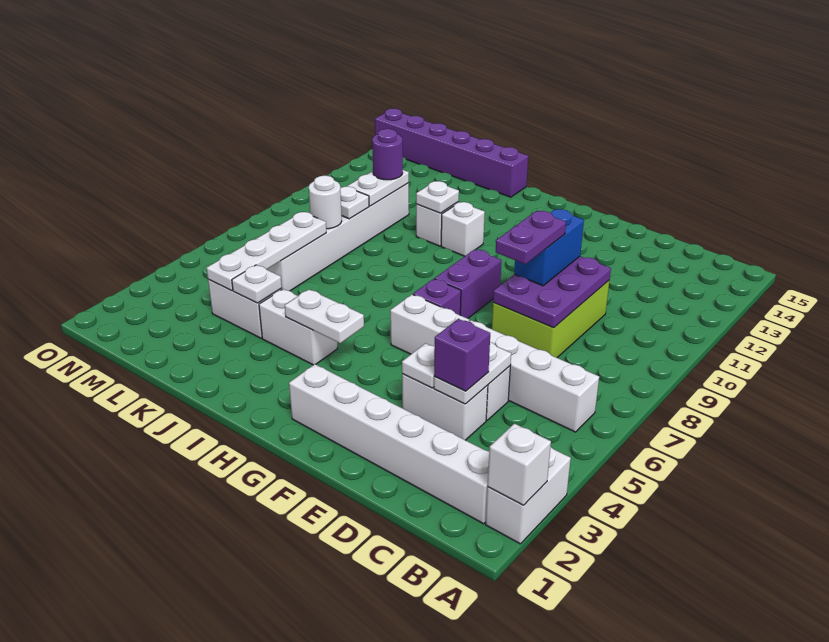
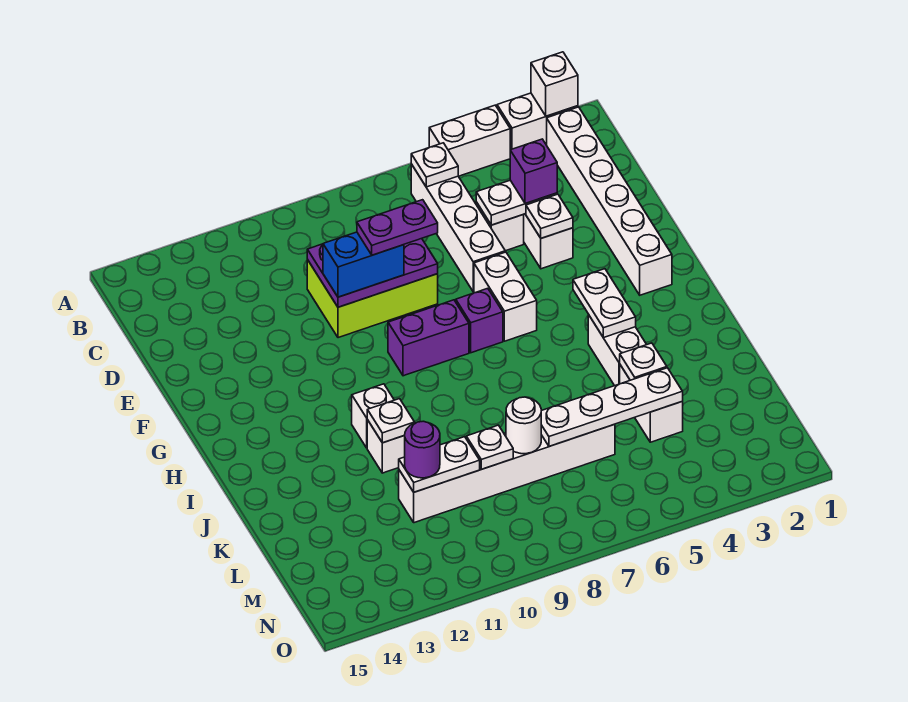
none -> white 1x2 brick [429,105,510,176]
none -> white 1x1 plate [411,143,458,187]
purple 1x6 brick [375,109,528,197] -> none

